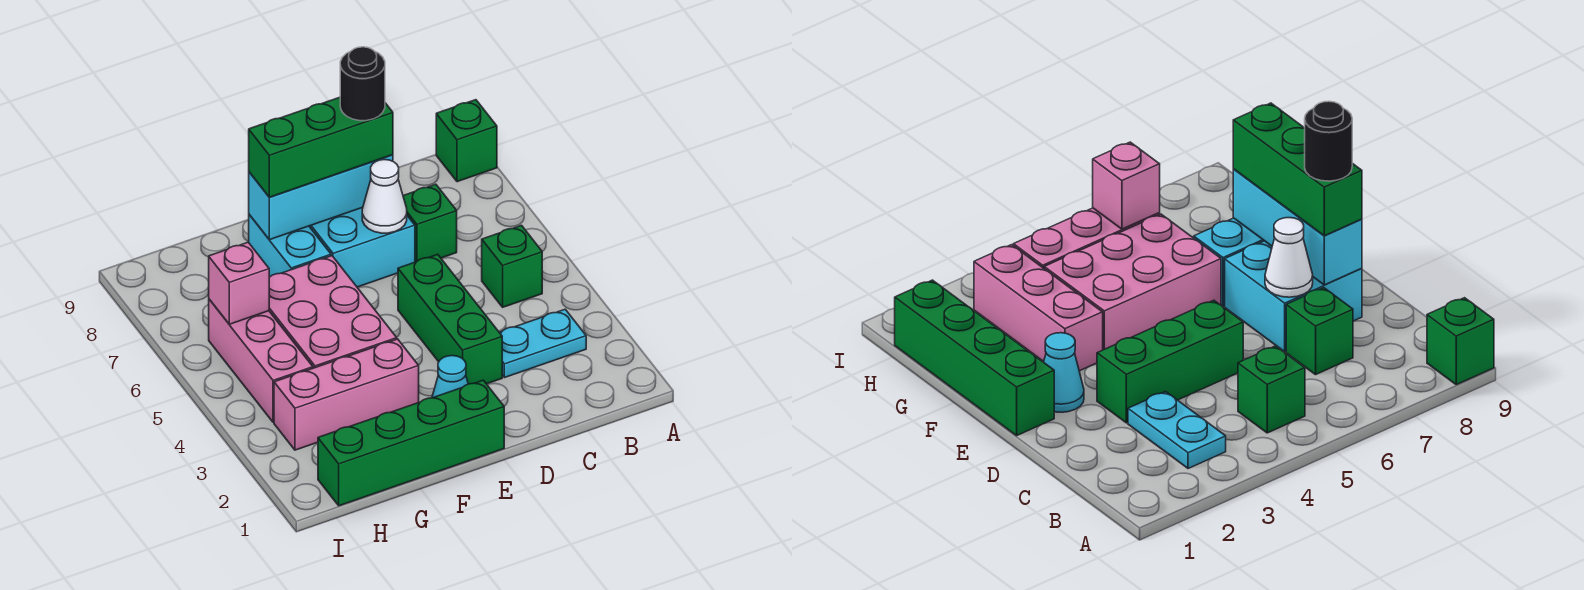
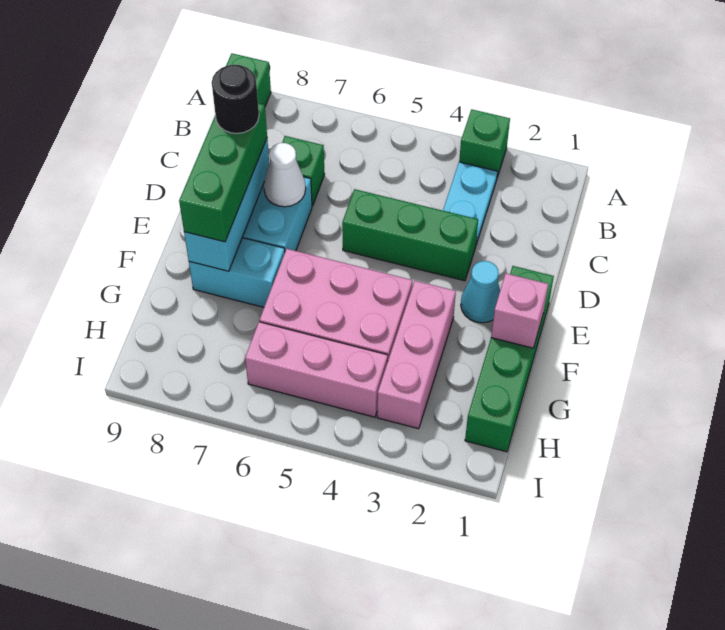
green 1x1 brick [482,225,542,307] -> green 1x1 brick moved to [459,109,510,177]
pink 1x1 brick [209,242,269,324] -> pink 1x1 brick moved to [491,274,548,348]

